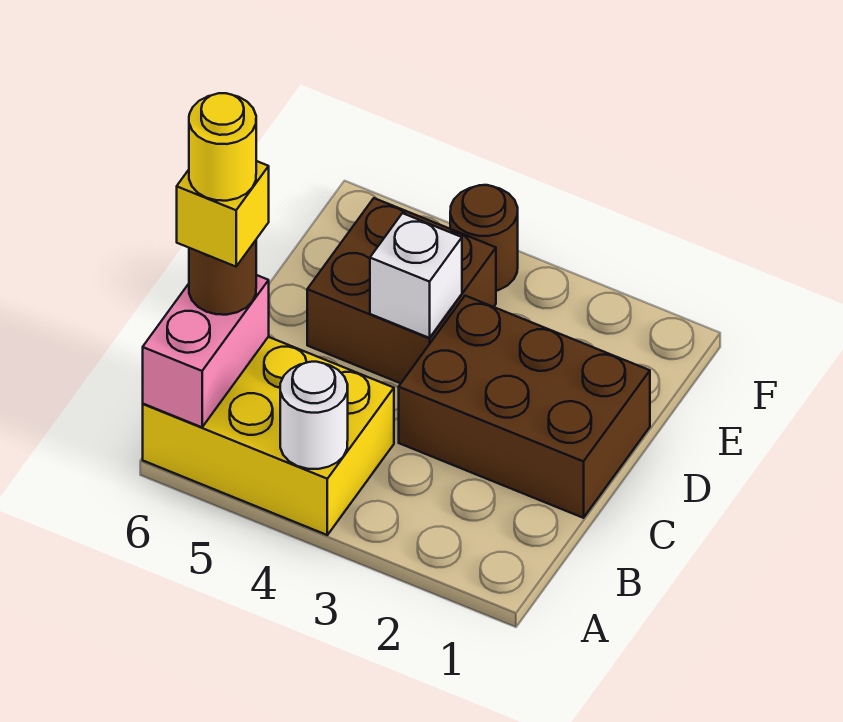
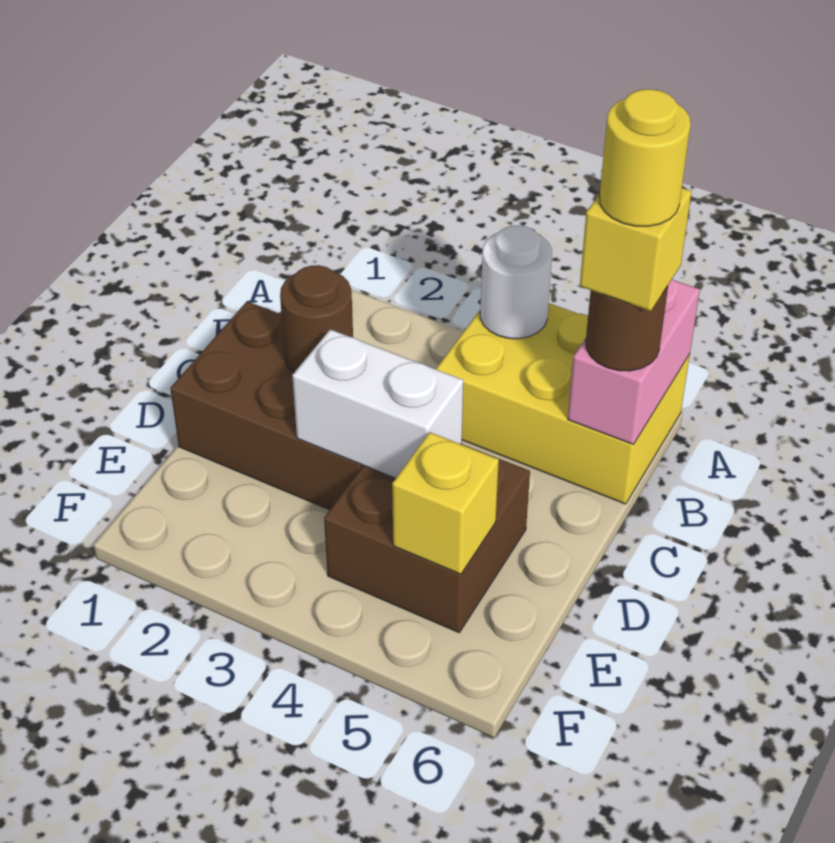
white 1x1 brick [370,213,462,338] -> white 1x2 brick [292,329,463,478]
none -> yellow 1x1 brick [392,432,499,574]
brown 1x1 round brick [450,185,518,291] -> brown 1x1 round brick moved to [280,265,353,373]

